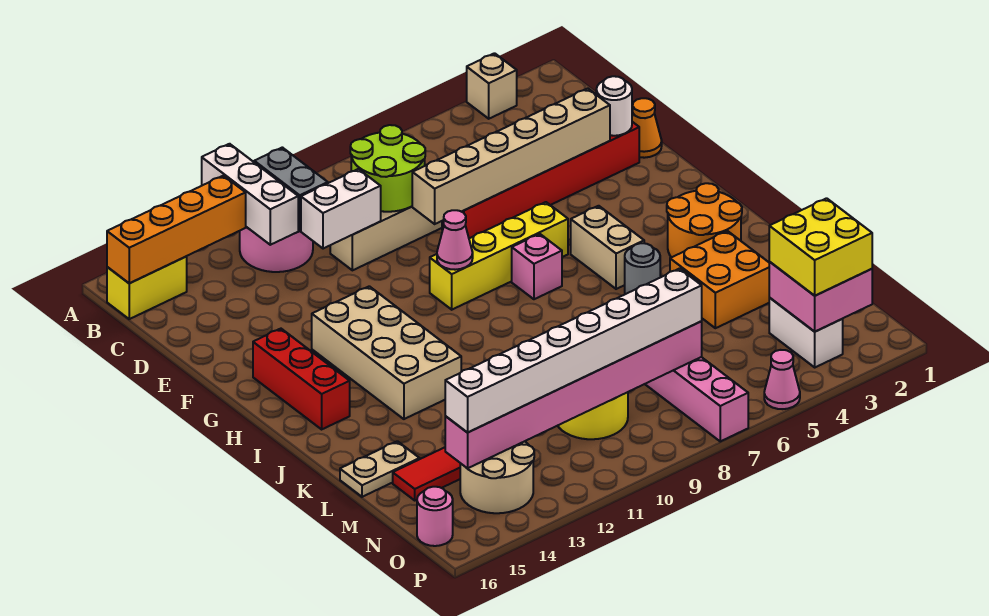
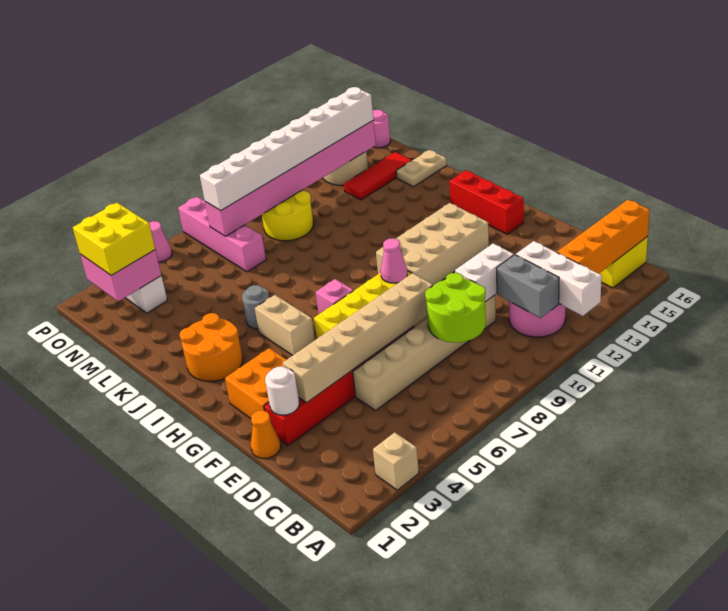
tan 2x4 brick [312,286,461,419] -> tan 2x4 brick turned to [376,203,489,285]
orange 2x2 brick [670,231,769,328] -> orange 2x2 brick moved to [225,348,286,419]

